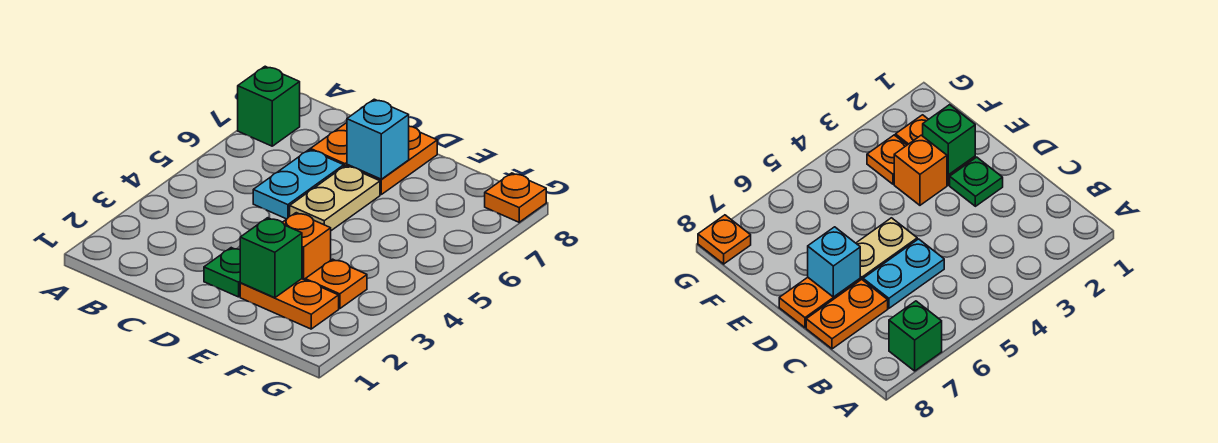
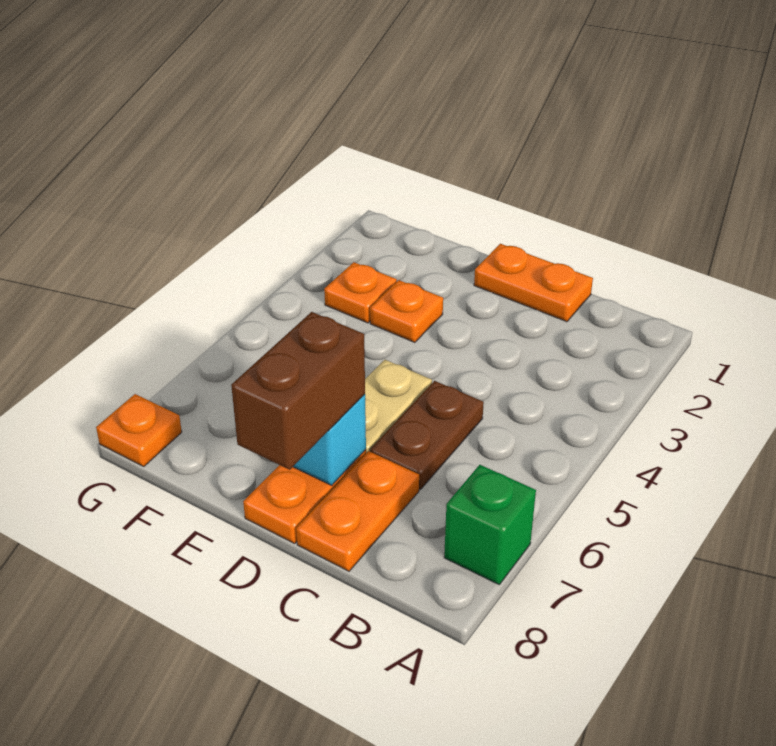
cyan 1x2 plate [253,150,344,219] -> brown 1x2 plate [370,381,484,490]
green 1x1 plate [204,248,240,297] -> none
none -> brown 1x2 brick [231,312,365,470]
orange 1x2 plate [240,279,339,329] -> orange 1x2 plate moved to [474,244,593,322]
green 1x1 brick [240,218,302,298] -> none
orange 1x1 brick [282,213,331,280] -> orange 1x1 plate [370,280,443,342]

